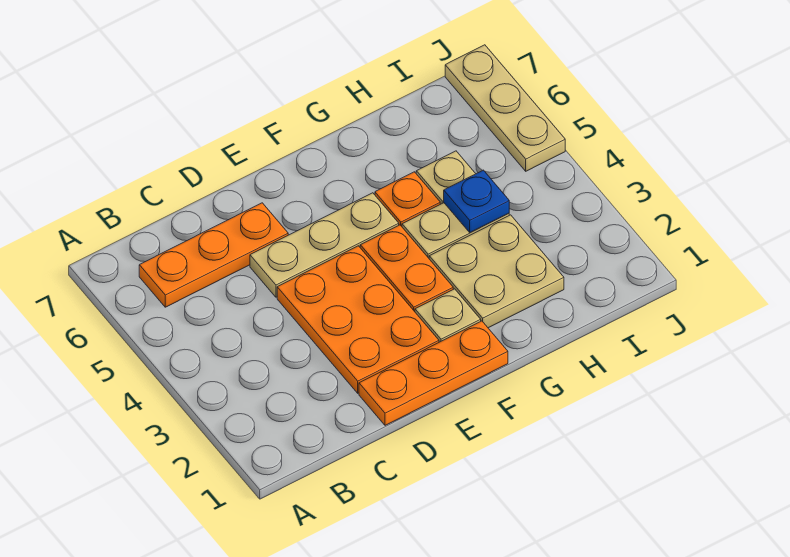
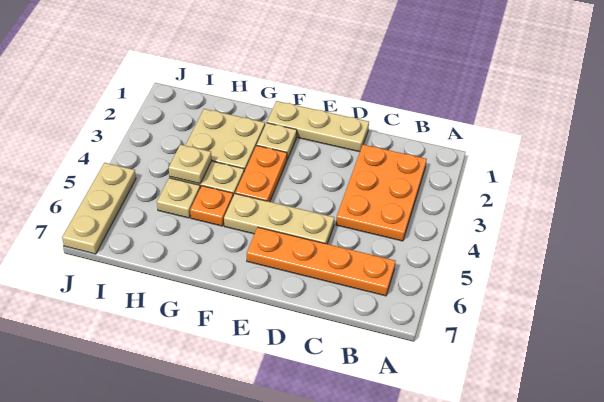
orange 1x3 plate [139,203,288,307] -> orange 1x4 plate [247,227,395,296]
orange 1x3 plate [359,321,508,425] -> tan 1x3 plate [267,101,369,152]
orange 2x3 plate [277,246,439,393] -> orange 2x3 plate moved to [336,145,427,241]
blue 1x1 plate [444,170,509,232] -> tan 1x1 plate [169,144,212,184]

